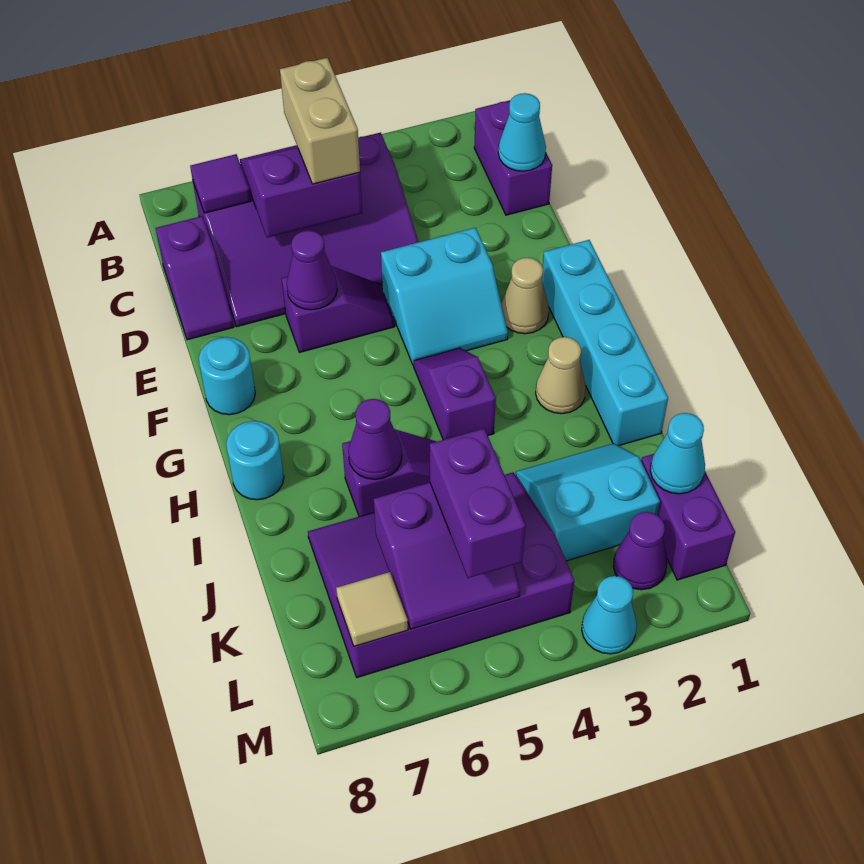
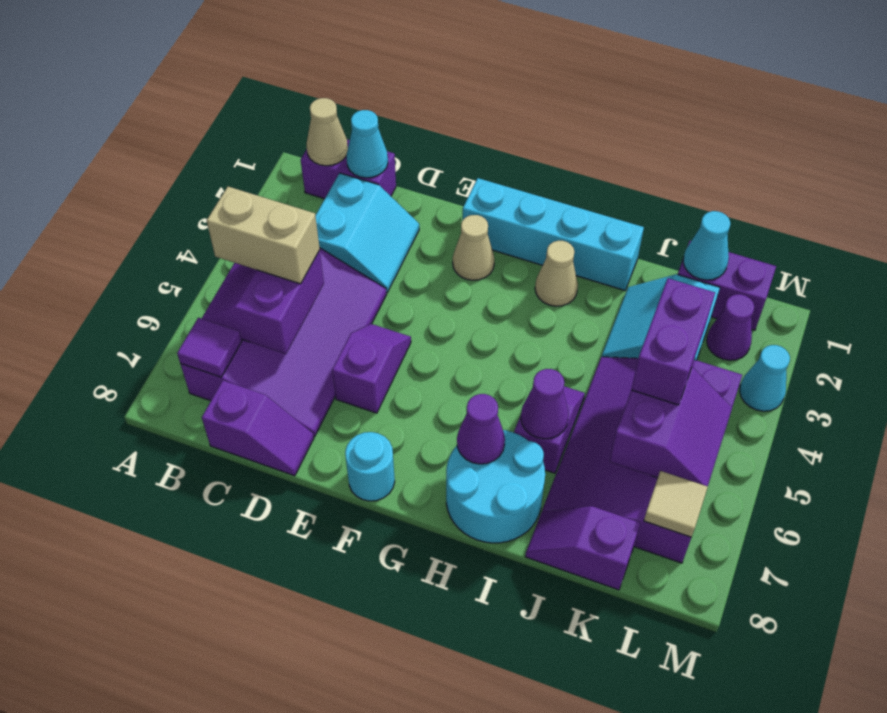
none -> tan 1x1 cone [307,98,348,166]
cyan 2x2 slope [381,228,508,365] -> cyan 2x2 slope moved to [315,173,419,293]
purple 1x1 cone [287,230,337,310] -> purple 1x1 cone moved to [457,394,505,464]
purple 1x2 slope [414,348,496,440] -> purple 1x2 slope moved to [525,506,640,590]
cyan 1x1 round brick [226,421,284,500] -> cyan 2x2 round brick [446,430,545,543]
purple 1x2 brick [430,429,526,578] -> purple 1x2 brick turned to [631,278,715,405]

